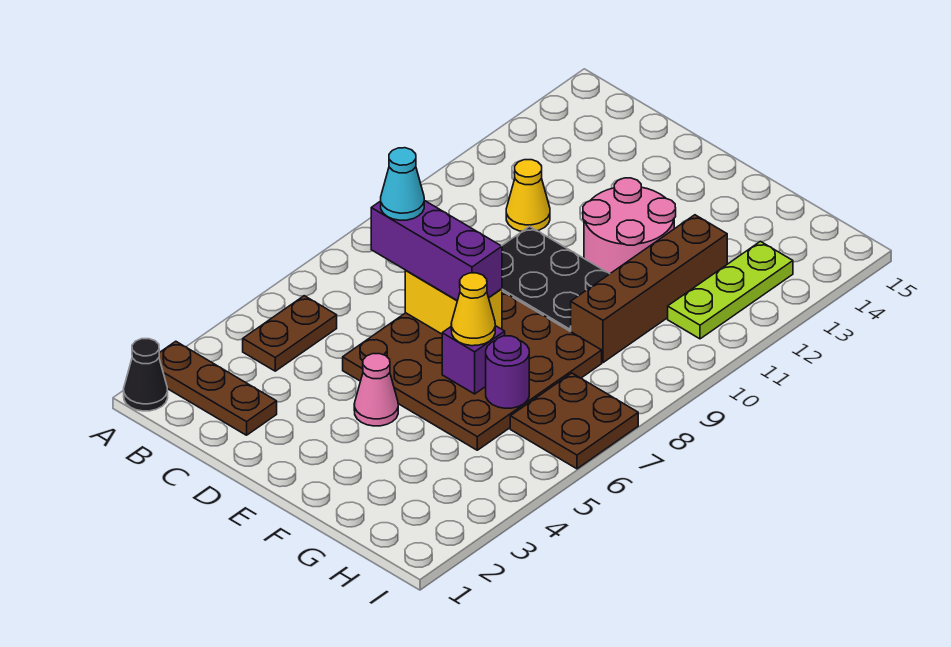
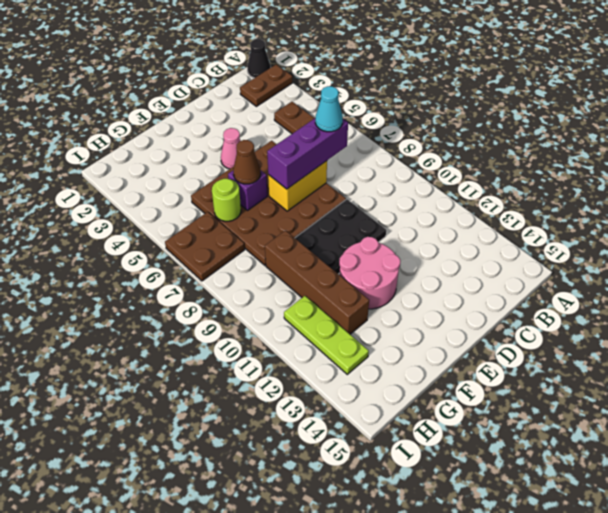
brown 1x3 plate [159,341,277,435] -> brown 1x2 plate [240,64,292,106]
yellow 1x1 cone [506,160,550,231] -> none
yellow 1x1 cone [451,273,495,346] -> brown 1x1 cone [233,140,261,184]
purple 1x1 round brick [486,336,529,408] -> lime 1x1 round brick [212,179,241,221]

